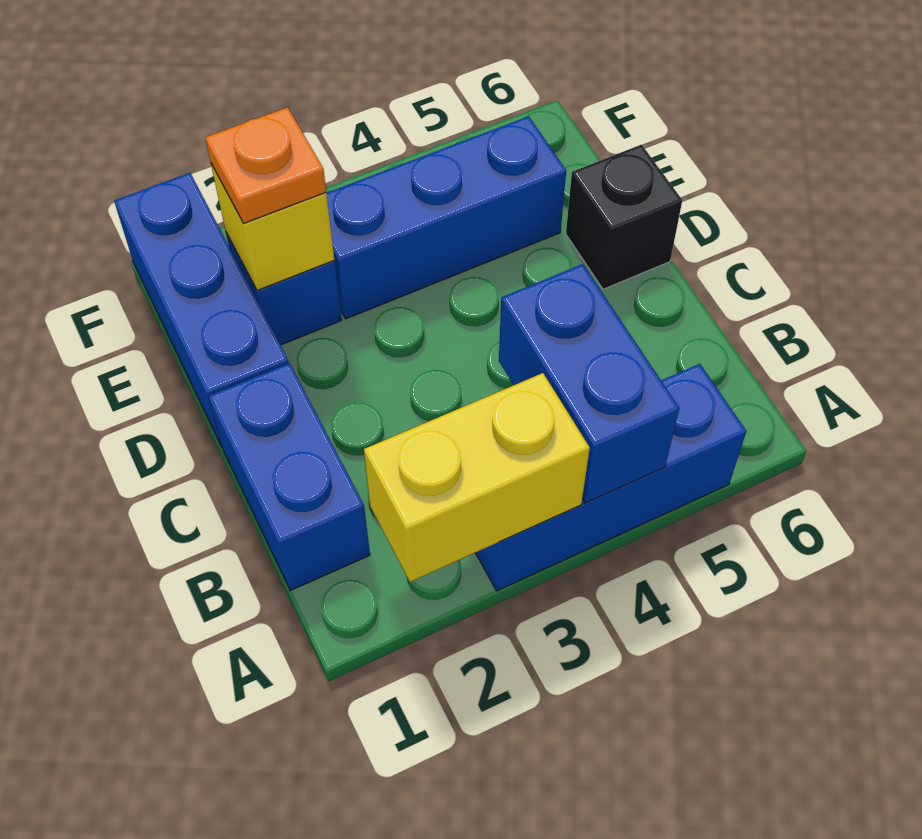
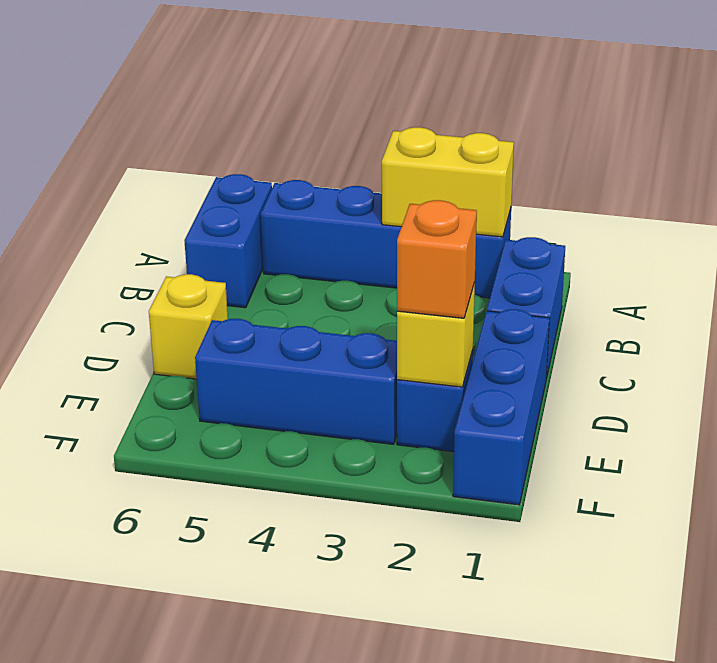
blue 1x3 brick [476,364,746,591] -> blue 1x4 brick [261,180,511,298]
blue 1x2 brick [499,264,679,503] -> blue 1x2 brick moved to [184,174,272,308]
black 1x1 brick [566,145,682,289] -> yellow 1x1 brick [149,274,228,379]
orange 1x1 plate [205,107,326,223] -> orange 1x1 brick [397,200,477,318]

